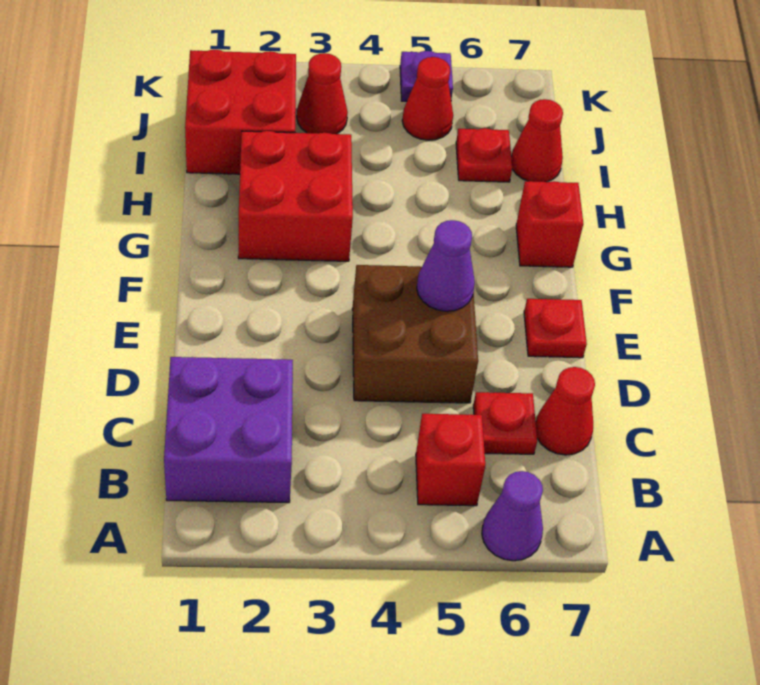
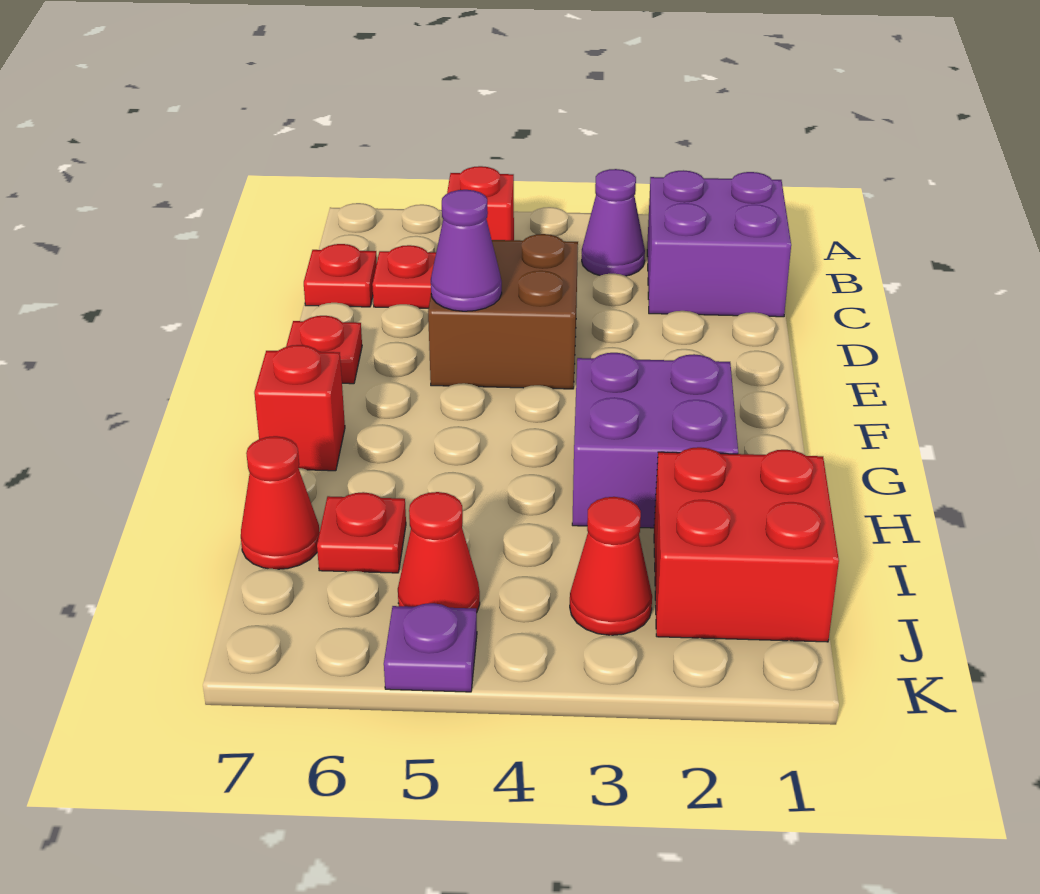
purple 1x1 cone [482,471,543,561] -> purple 1x1 cone moved to [582,169,645,276]
red 1x1 cone [536,367,595,455] -> red 1x1 plate [304,244,377,307]
red 2x2 brick [238,131,353,261] -> purple 2x2 brick [572,353,738,528]

